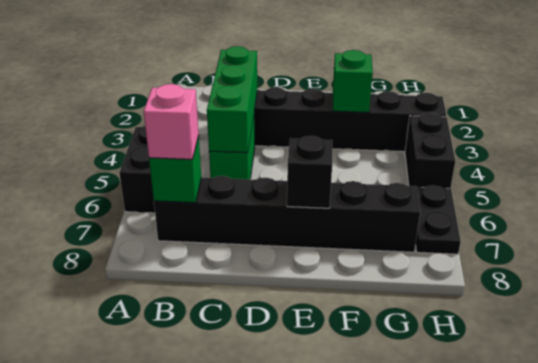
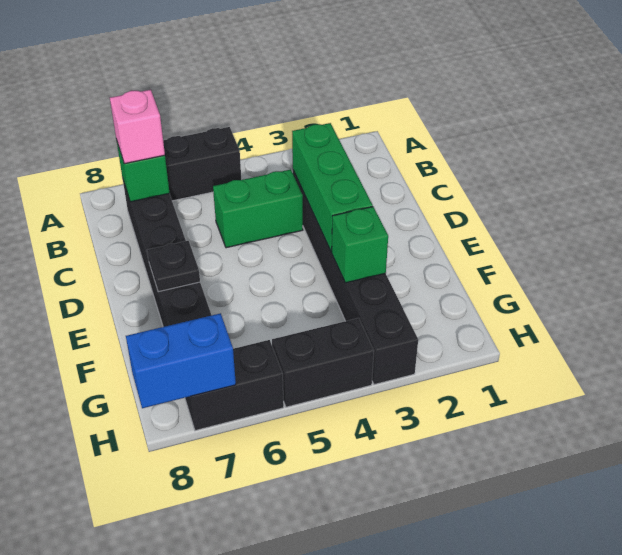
green 1x3 brick [207,46,257,153] -> green 1x3 brick turned to [292,123,373,252]
black 1x1 brick [287,136,332,208] -> black 1x1 plate [147,241,200,292]
black 1x2 plate [416,185,461,254] -> black 1x2 brick [185,340,284,431]
none -> blue 1x2 brick [126,313,236,408]

